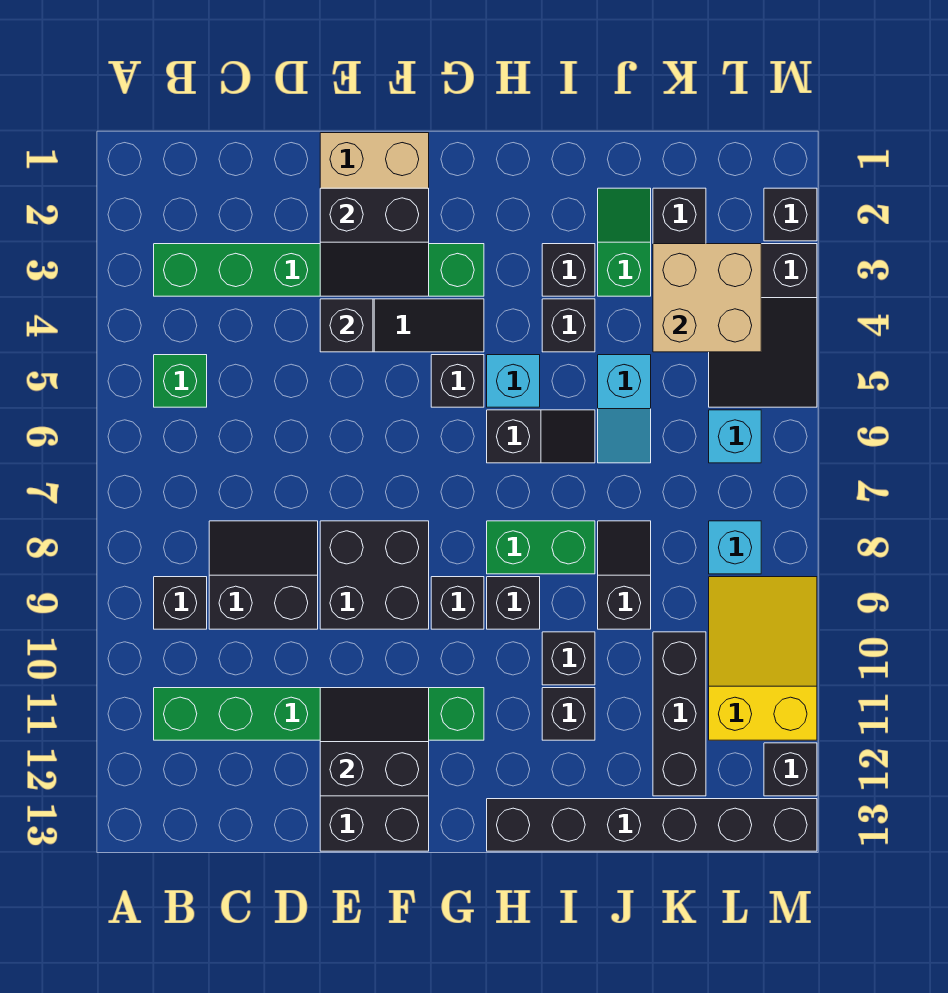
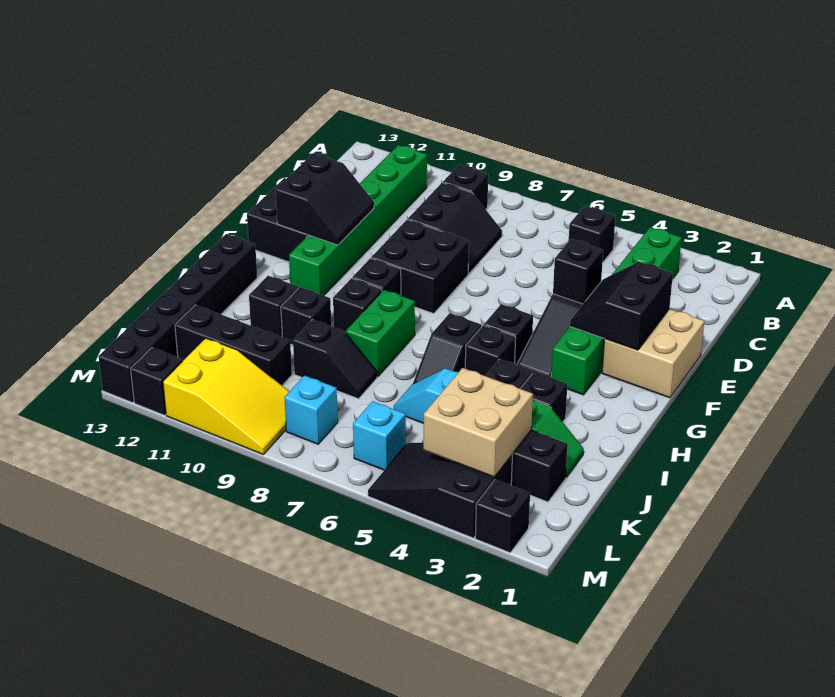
green 1x1 brick [154,355,207,407] -> black 1x1 brick [569,206,616,262]
cyan 1x1 brick [487,355,540,407] -> black 1x1 brick [465,325,516,376]

